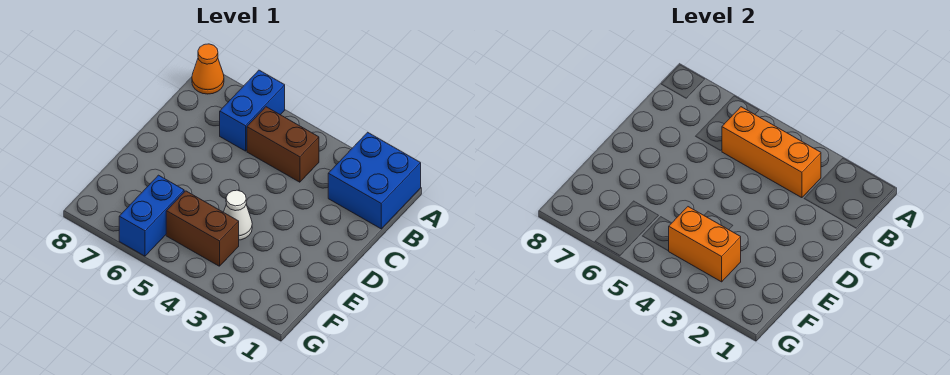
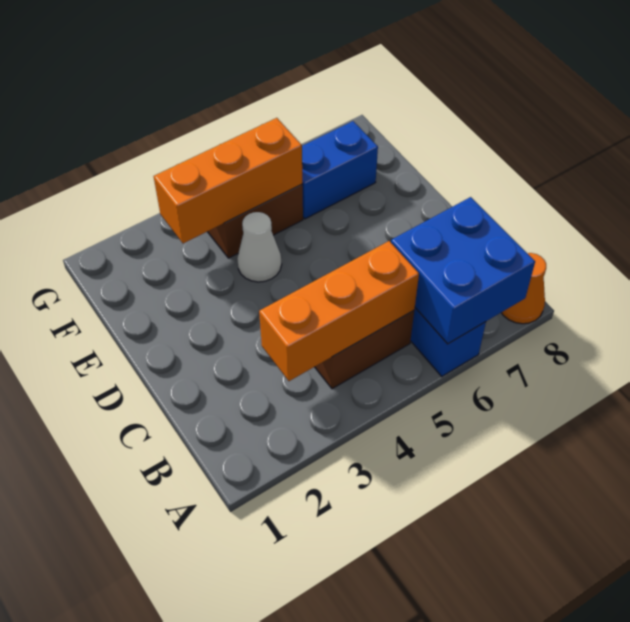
blue 2x2 brick [328,132,421,229] -> blue 2x2 brick moved to [391,197,535,344]
orange 1x2 brick [669,207,741,282] -> orange 1x3 brick [154,118,302,243]
blue 1x2 brick [119,175,184,256] -> blue 1x2 brick turned to [302,121,378,219]

